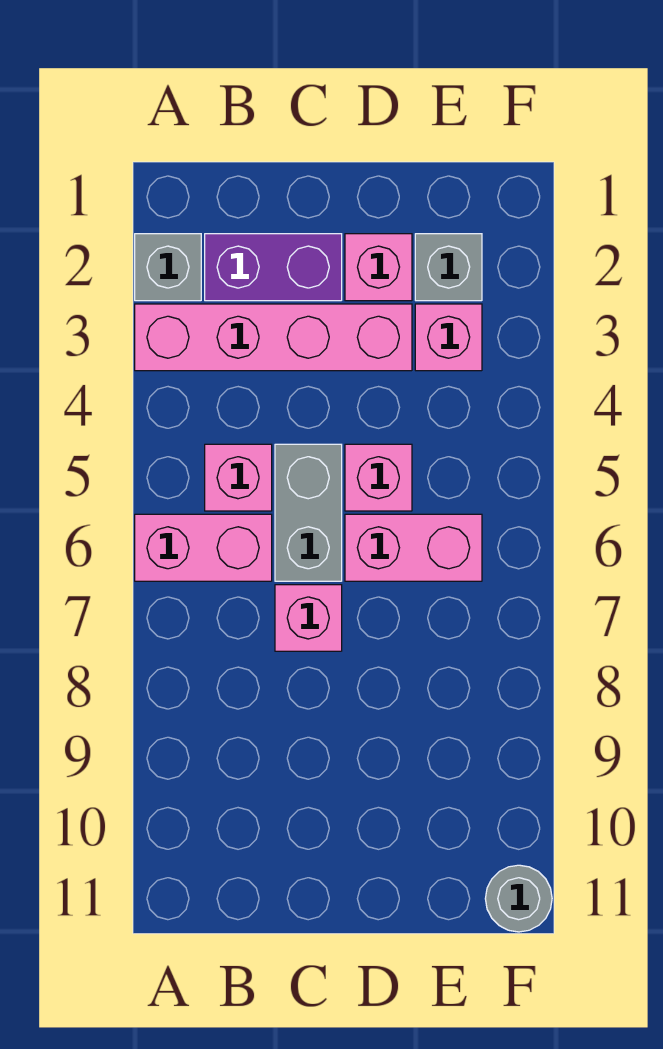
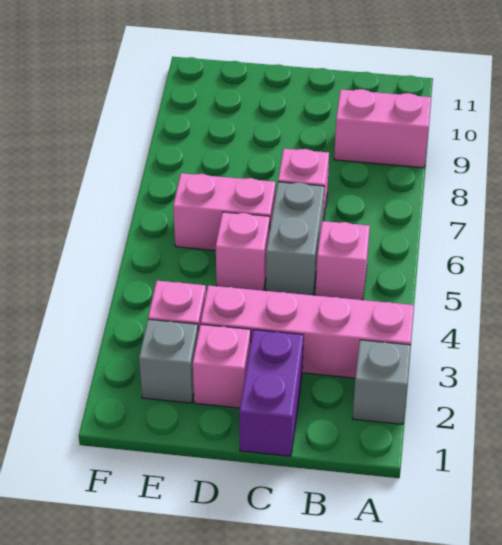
pink 1x2 brick [135,514,272,581] -> pink 1x2 brick moved to [334,89,431,168]
purple 1x2 brick [205,234,342,301] -> purple 1x2 brick turned to [239,330,304,456]
grey 1x1 round brick [485,865,552,932] -> none

